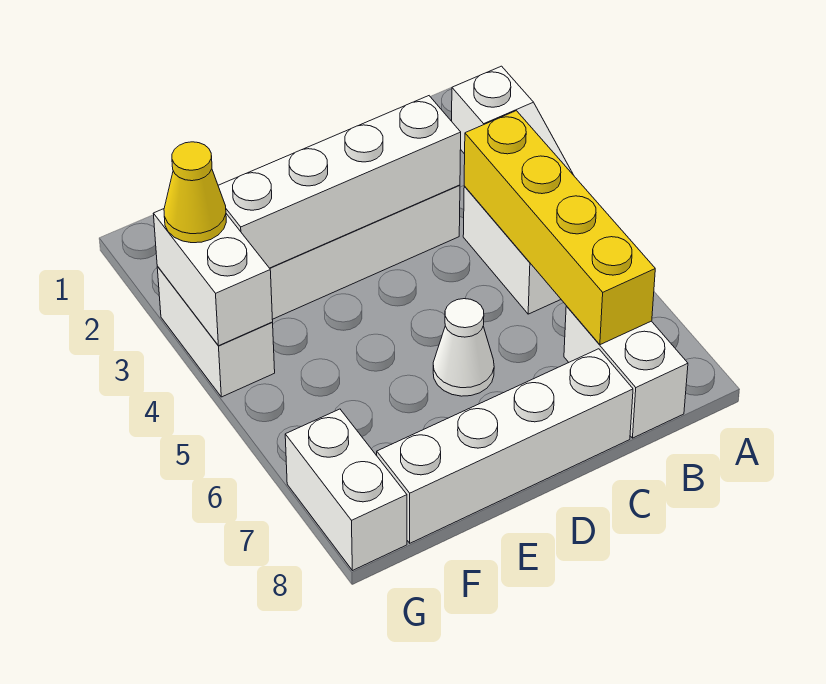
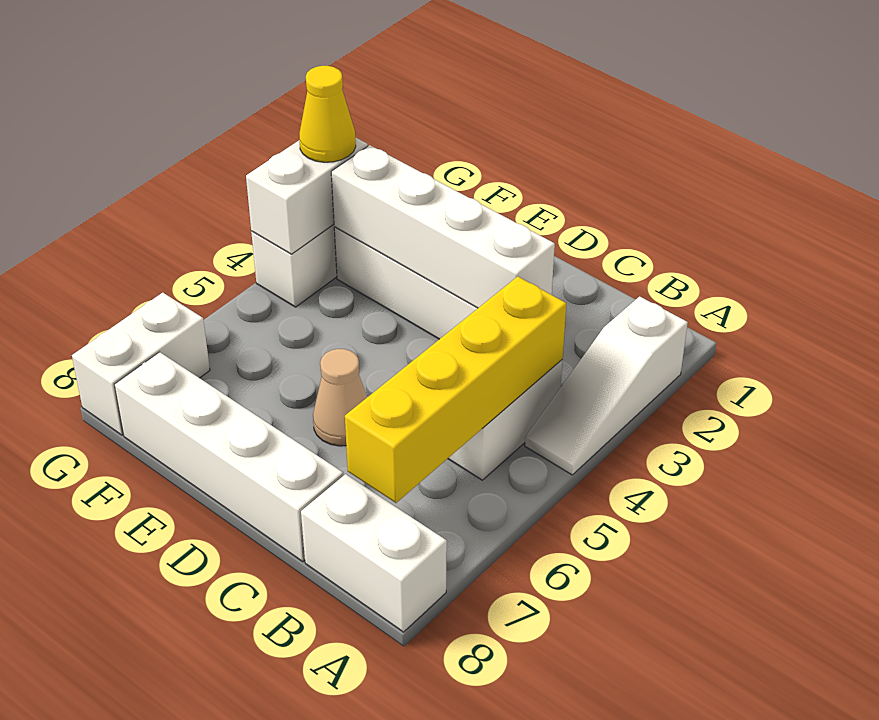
white 1x2 brick [564,306,688,438] -> white 1x2 brick turned to [301,474,447,632]
white 1x1 cone [433,299,494,396] -> tan 1x1 cone [313,349,367,446]

